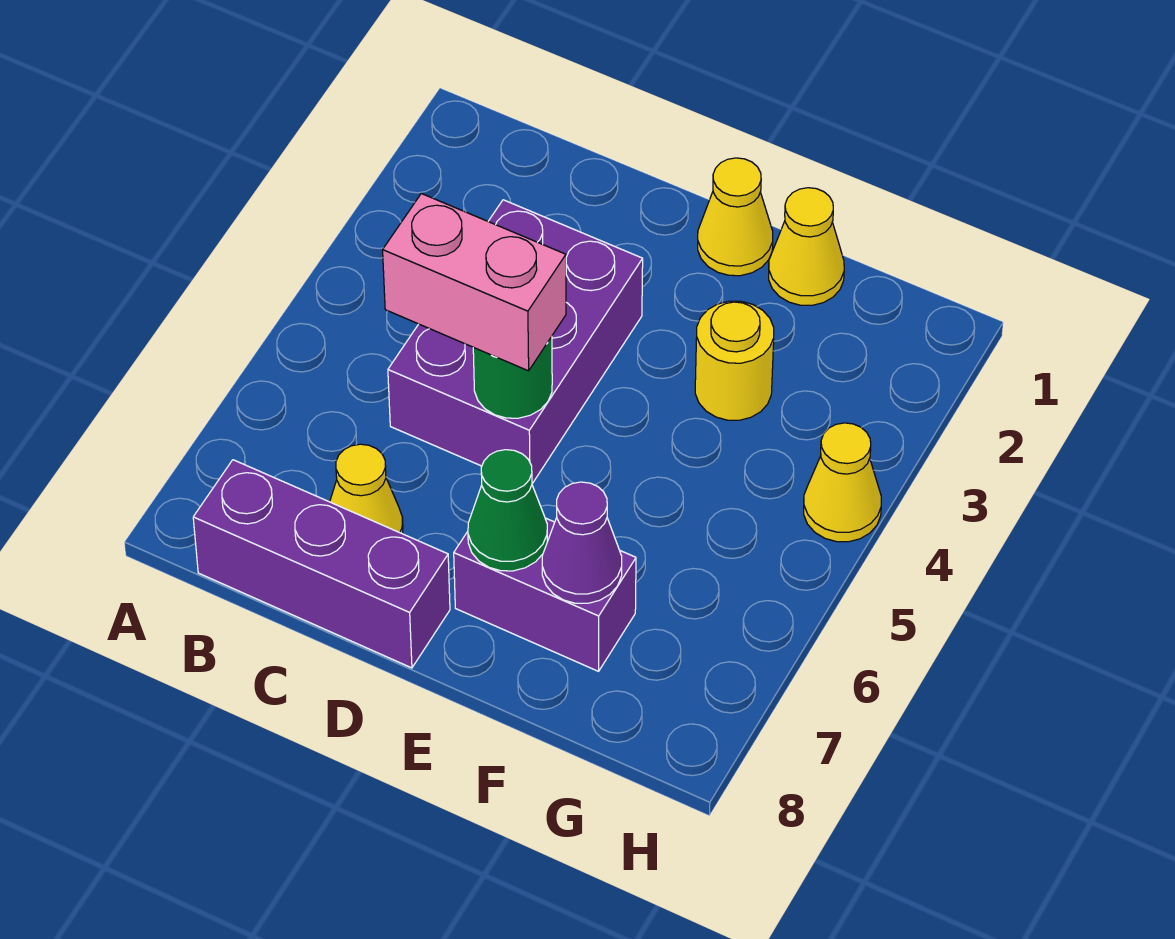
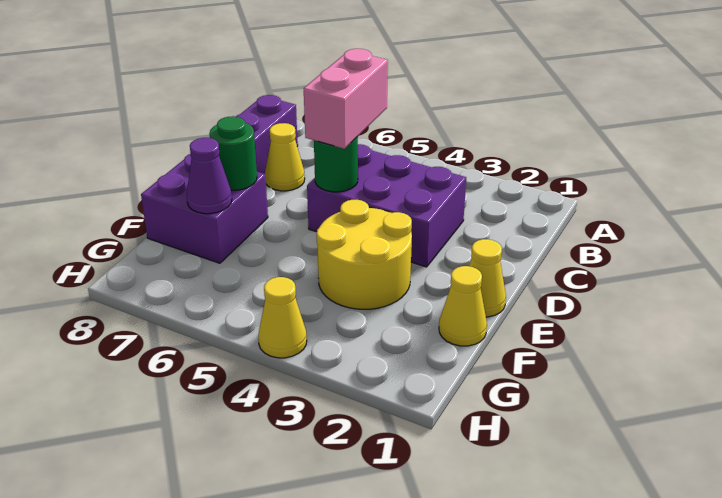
purple 1x2 brick [454,518,636,671] -> purple 2x2 brick [141,154,268,263]
green 1x1 cone [468,450,547,571] -> green 1x1 round brick [209,116,257,190]
yellow 1x1 round brick [695,301,774,420] -> yellow 2x2 round brick [317,200,412,309]

